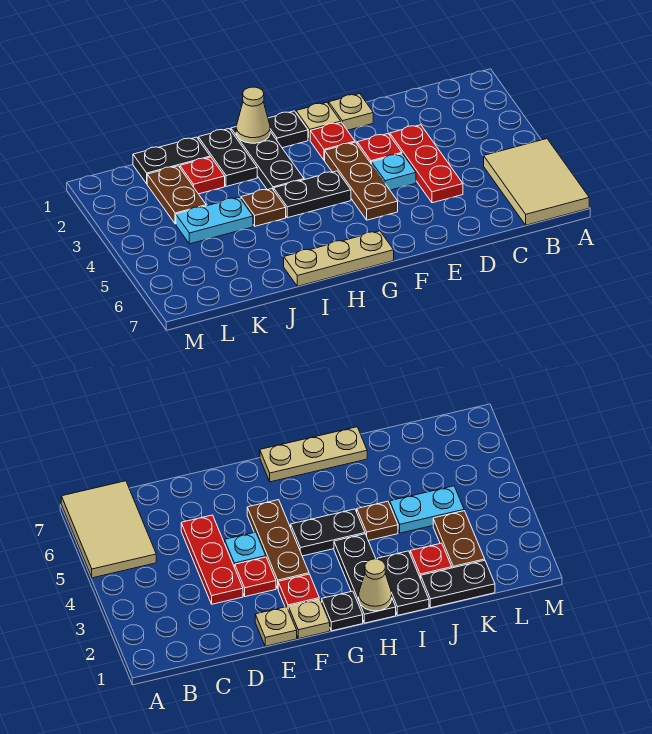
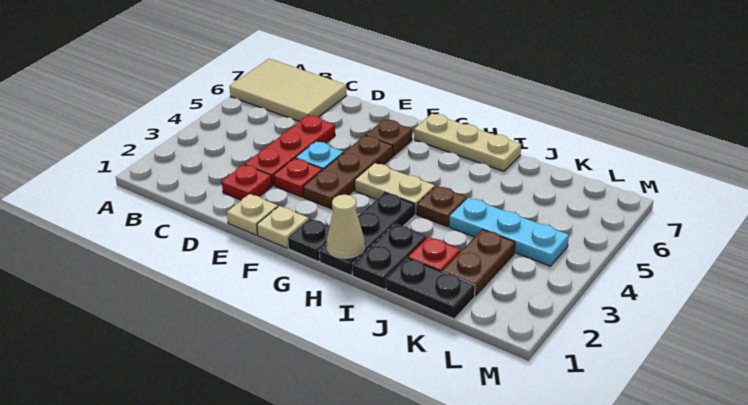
tan 2x3 tile [484,139,589,225] -> tan 2x3 tile turned to [230,59,347,122]
red 1x1 plate [310,122,355,160] -> red 1x1 plate moved to [222,164,272,200]
none -> brown 1x1 plate [366,119,412,156]
black 1x2 plate [274,171,351,218] -> tan 1x2 plate [355,163,435,214]
cyan 1x2 plate [176,197,253,244] -> cyan 1x3 plate [449,198,569,266]

